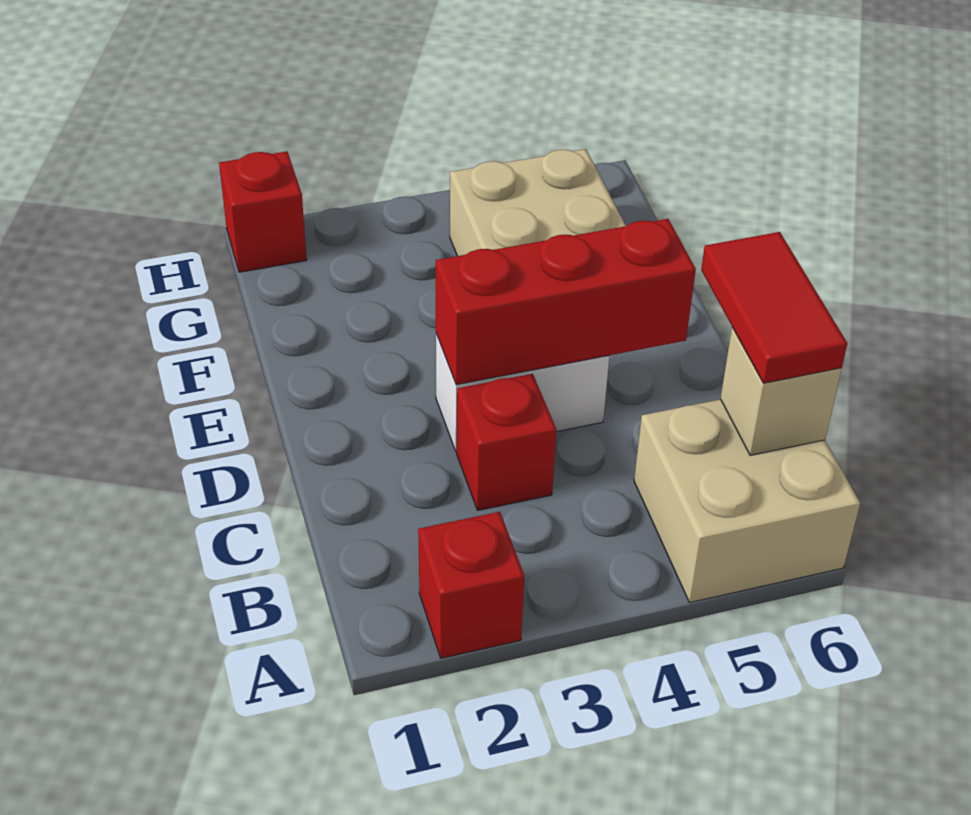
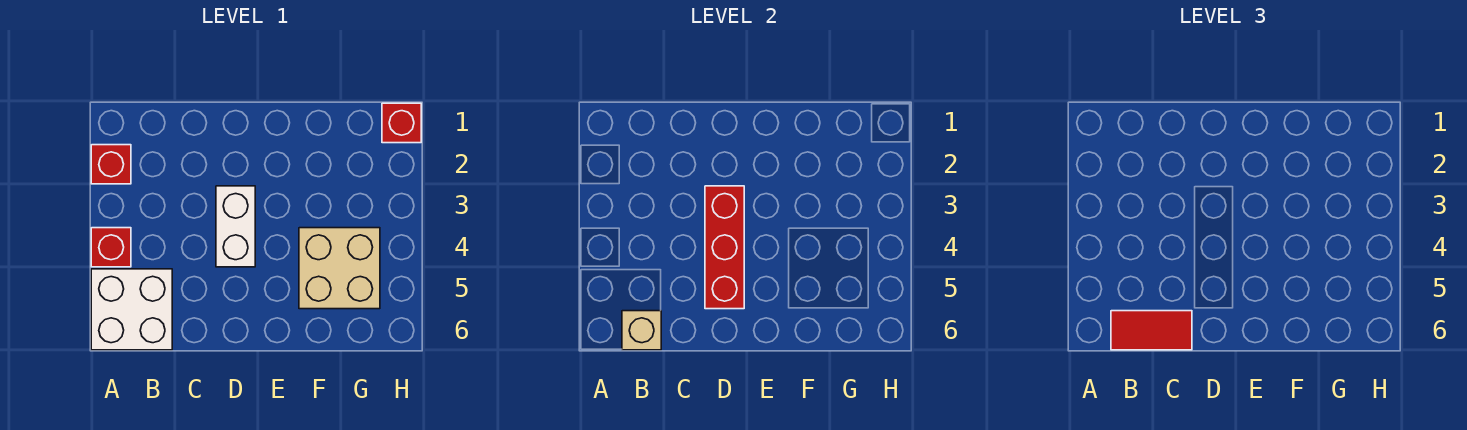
tan 2x2 brick [634,399,860,603] -> white 2x2 brick [91,269,172,350]
red 1x1 brick [457,374,556,510] -> red 1x1 brick moved to [91,228,131,267]

